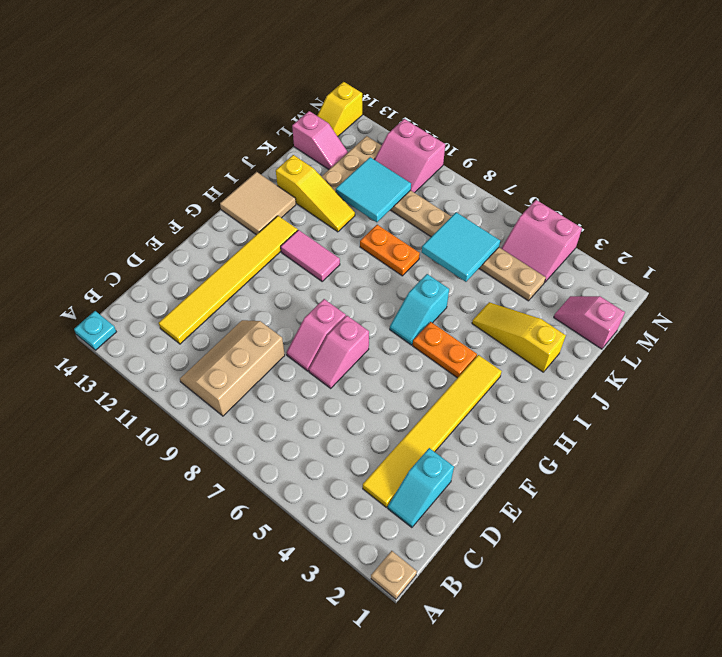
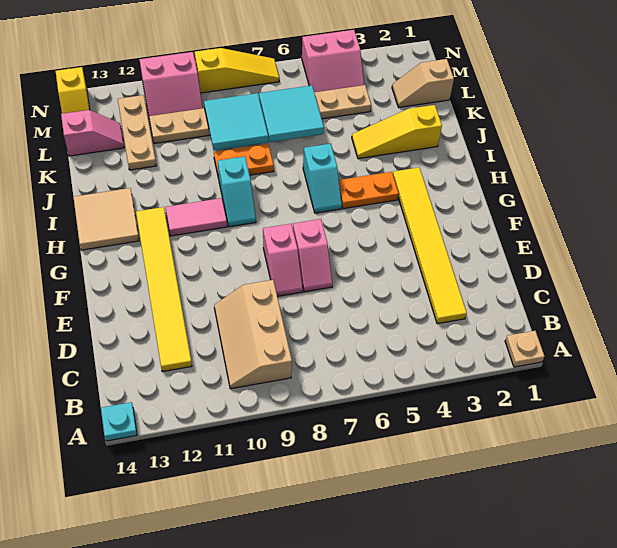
cyan 1x2 slope [388,448,454,528] -> cyan 1x2 slope moved to [218,157,256,227]
yellow 1x3 slope [276,155,355,232] -> yellow 1x3 slope moved to [195,48,279,93]
cyan 2x2 tile [336,157,411,222] -> cyan 2x2 tile moved to [204,93,268,150]
pink 1x2 slope [554,296,625,349] -> tan 1x2 slope [392,59,454,107]

